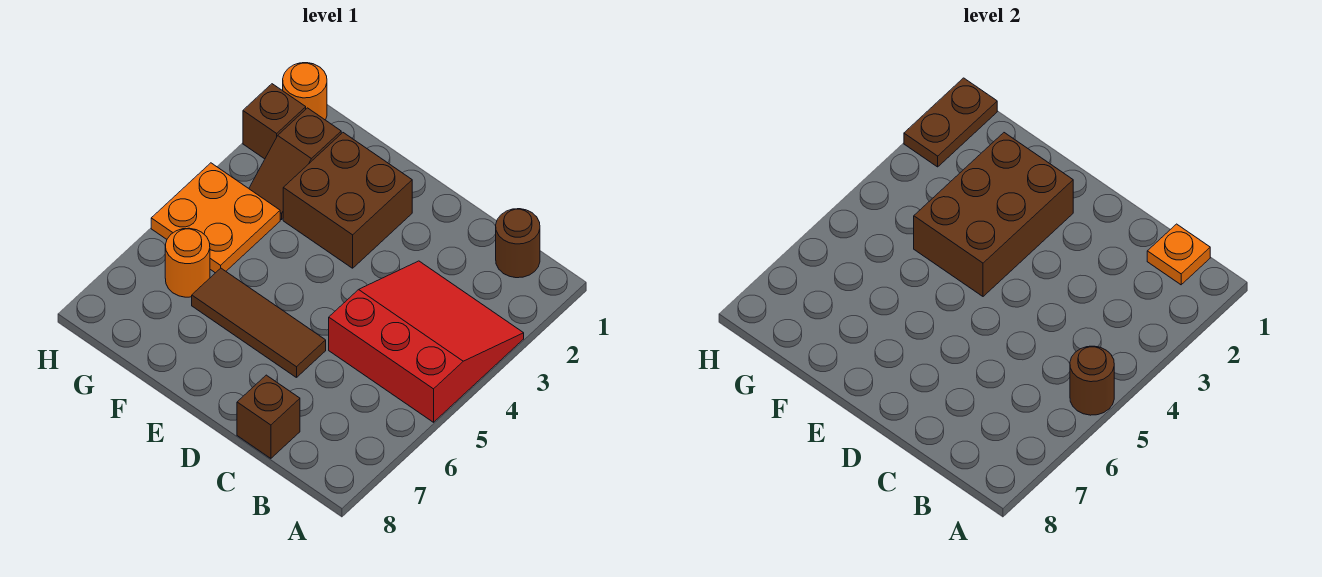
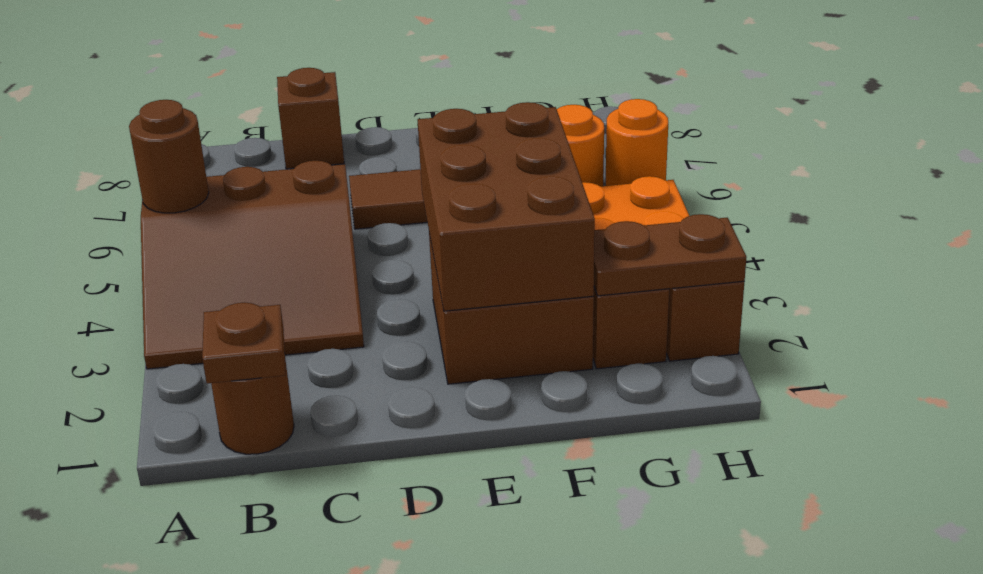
red 3x3 slope [329,261,524,422] -> brown 3x3 slope [141,161,364,369]
orange 1x1 plate [1147,224,1210,285] -> brown 1x1 plate [202,302,285,384]
orange 1x1 round brick [283,63,327,120] -> orange 1x1 round brick moved to [606,99,668,186]
brown 1x2 plate [904,78,997,167] -> brown 1x2 plate turned to [594,214,746,296]

